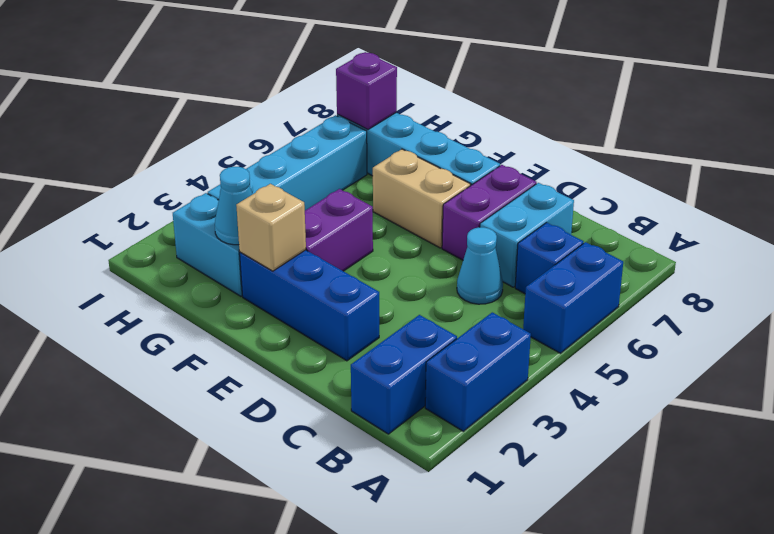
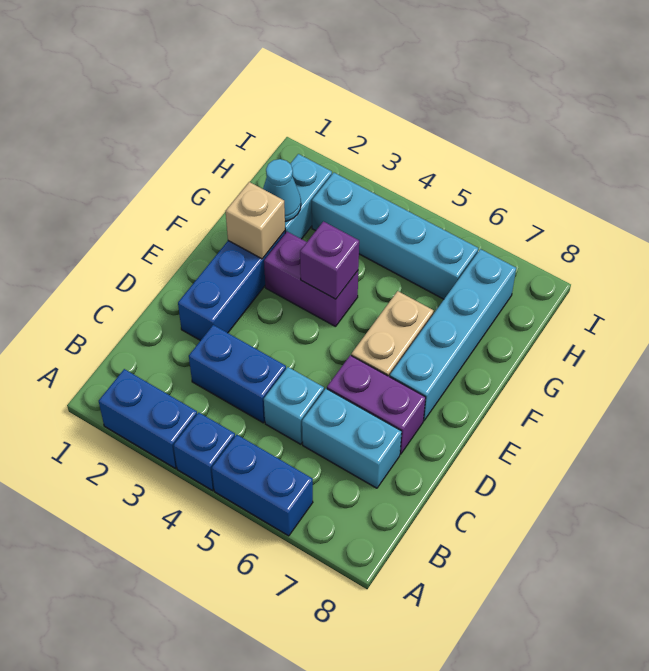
blue 1x2 brick [351,315,457,434] -> blue 1x2 brick moved to [189,325,286,423]
blue 1x1 brick [515,222,584,294] -> blue 1x1 brick moved to [173,413,235,490]
cyan 1x1 cone [457,227,503,304] -> cyan 1x1 brick [264,367,324,444]
purple 1x1 brick [336,52,397,130] -> purple 1x1 brick moved to [300,221,359,299]

